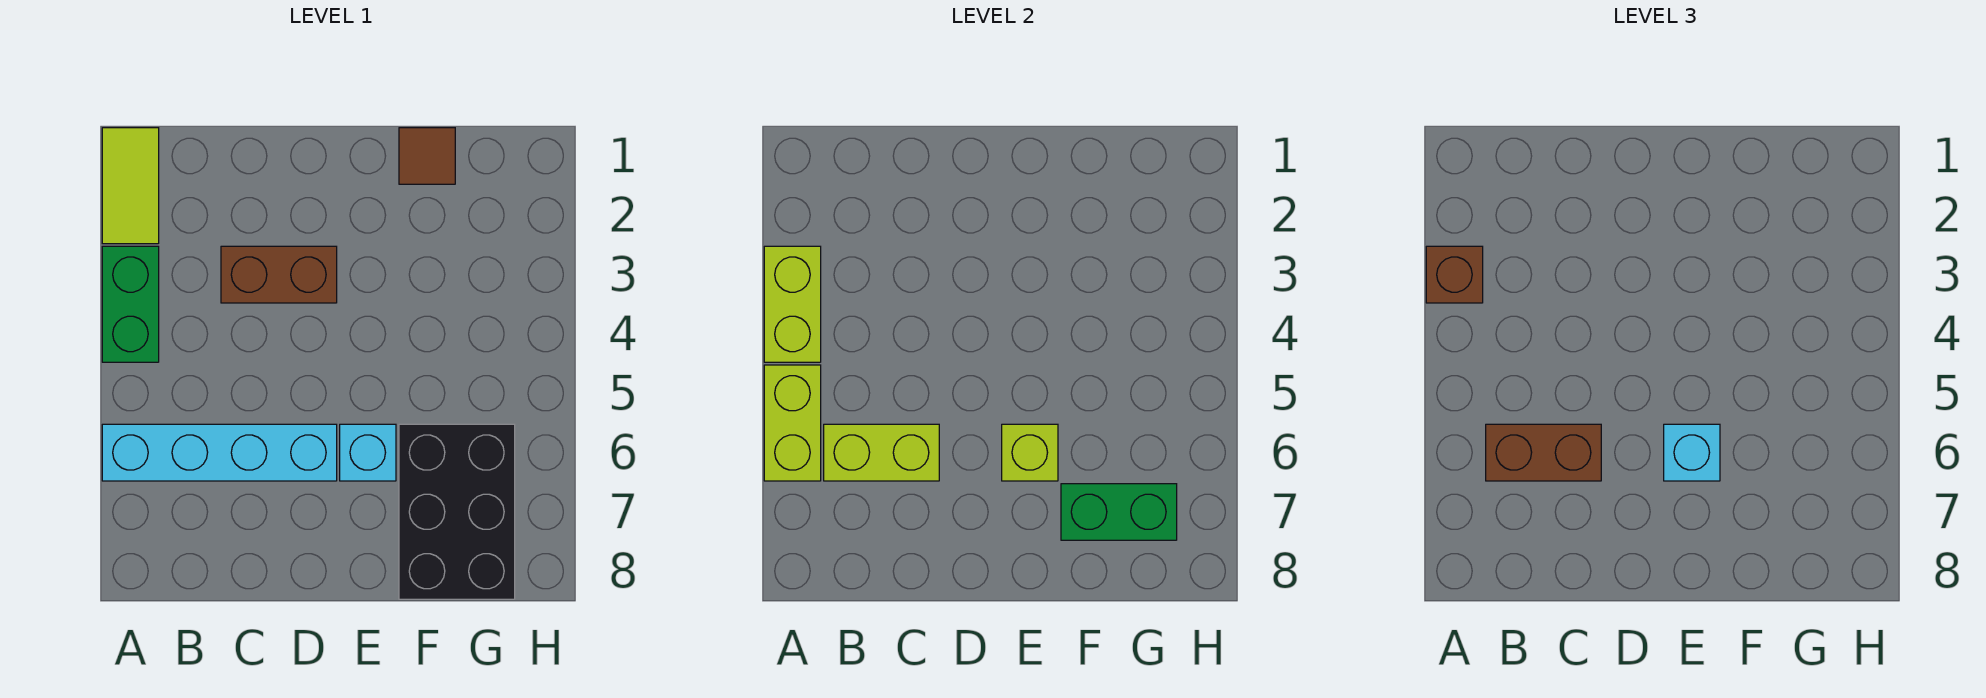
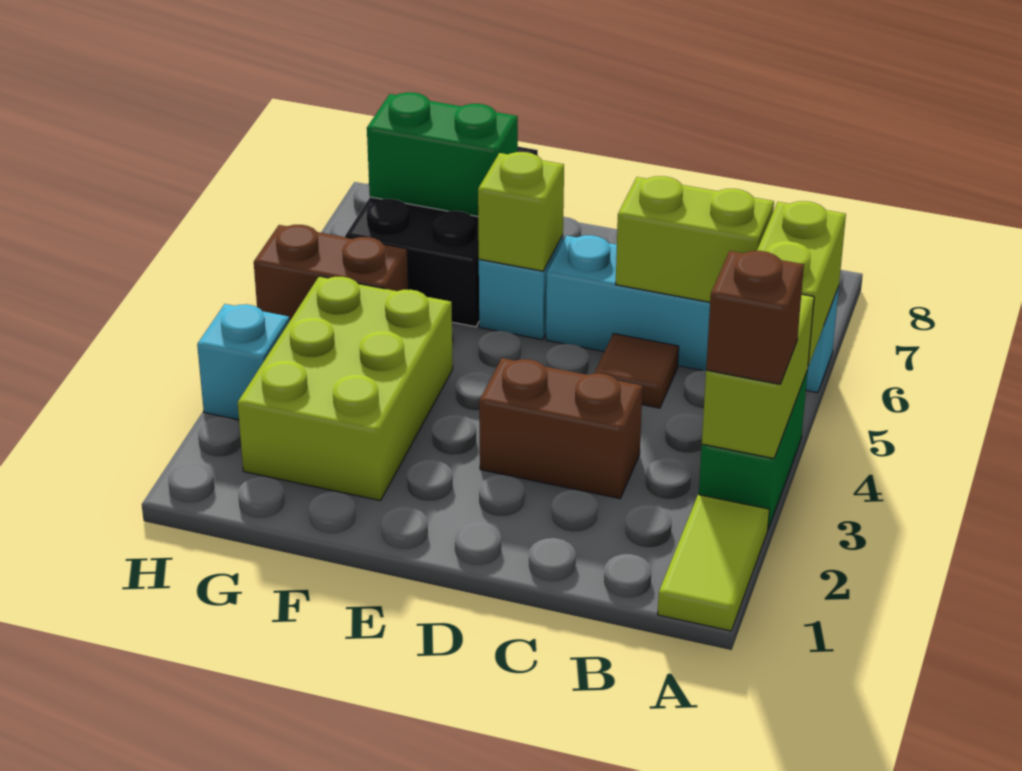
brown 1x2 brick [1486,424,1601,481] -> brown 1x2 brick moved to [254,225,409,321]
cyan 1x1 brick [1664,424,1720,481] -> cyan 1x1 brick moved to [197,304,290,420]
brown 1x1 tile [399,128,455,184] -> brown 1x1 tile moved to [595,334,679,408]
none -> lime 2x3 brick [238,276,453,501]

